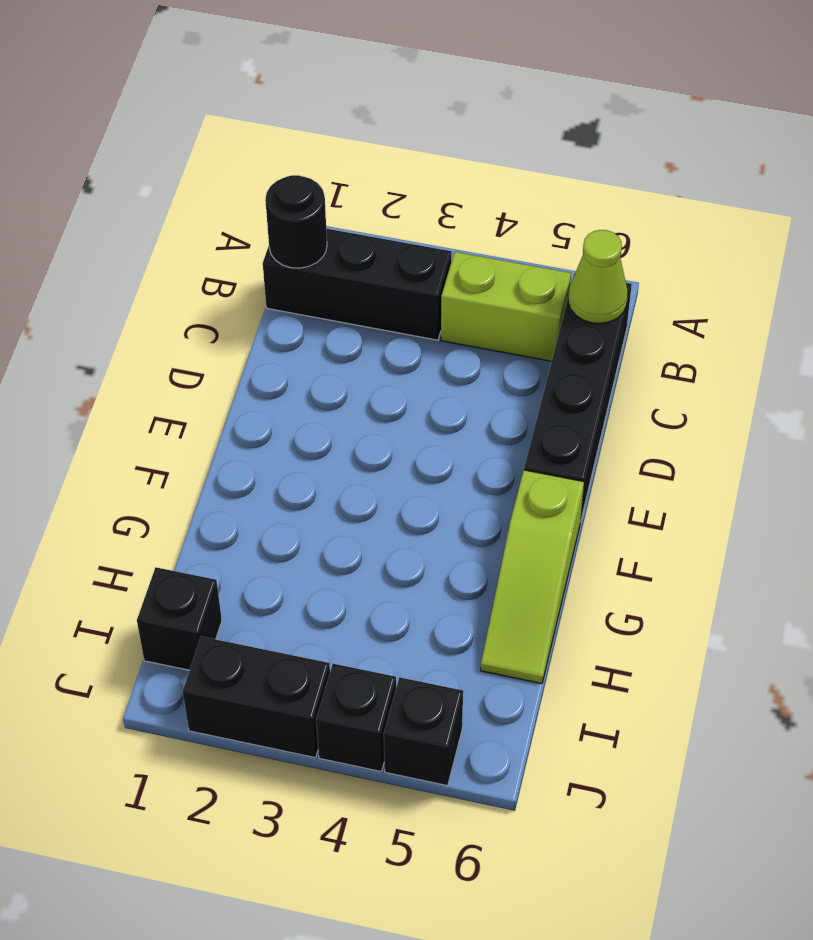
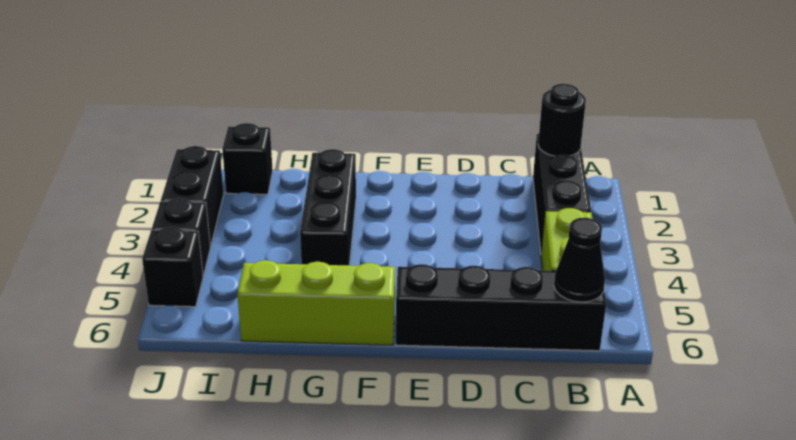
lime 1x1 cone [568,230,628,323] -> black 1x1 cone [554,218,605,302]
lime 1x3 slope [481,470,584,683] -> lime 1x3 brick [237,260,395,345]
none -> black 1x3 brick [300,149,356,265]

